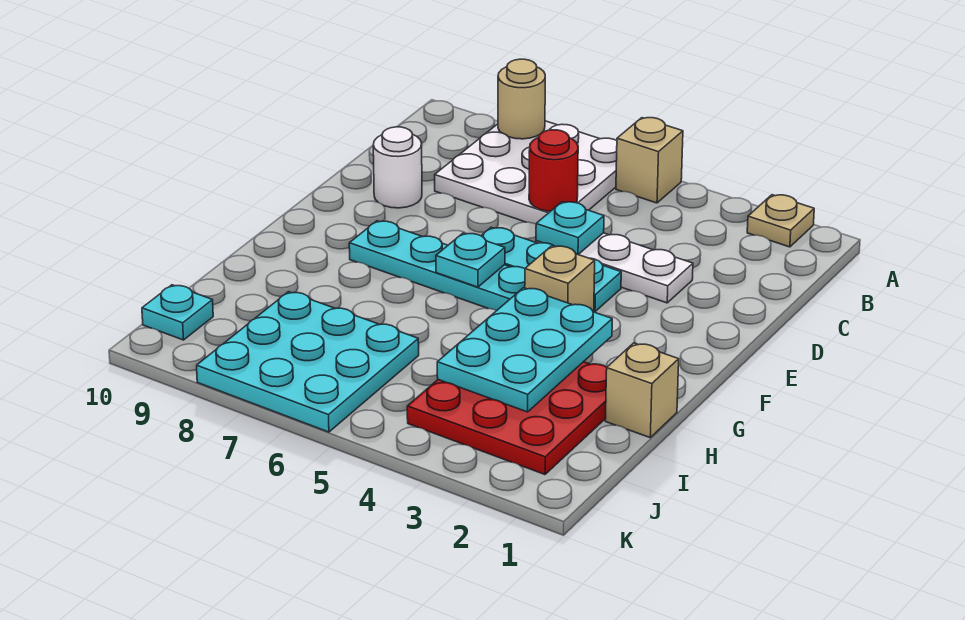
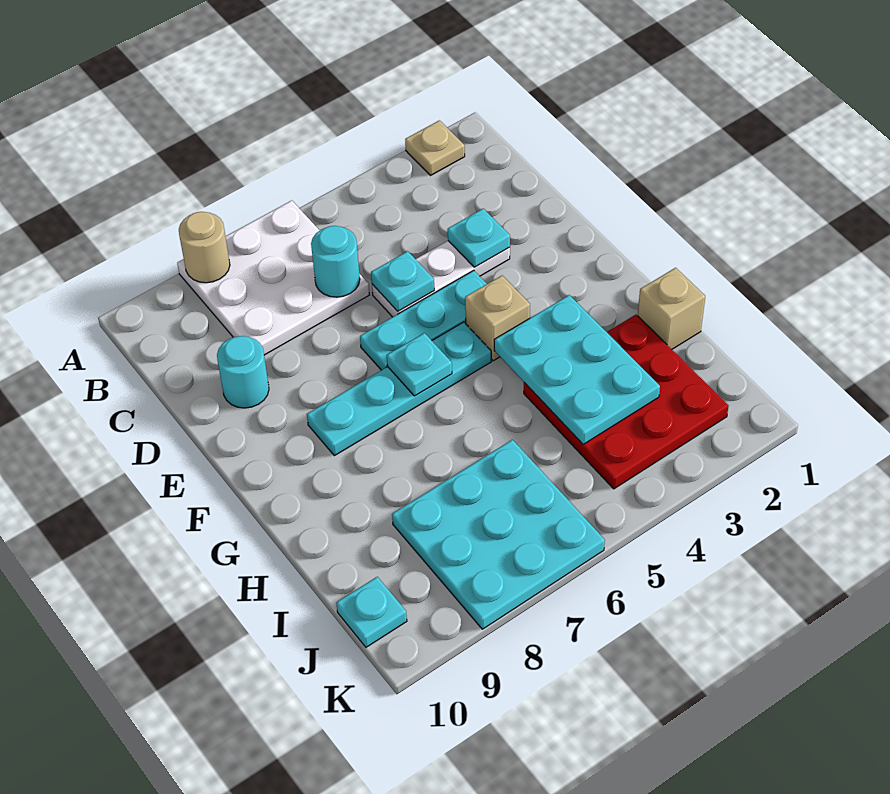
tan 1x1 brick [616,118,683,203] -> none
red 1x1 round brick [529,130,578,211] -> cyan 1x1 round brick [311,226,360,297]
none -> cyan 1x1 plate [448,208,510,267]
white 1x1 round brick [373,127,422,208] -> cyan 1x1 round brick [217,336,269,408]

